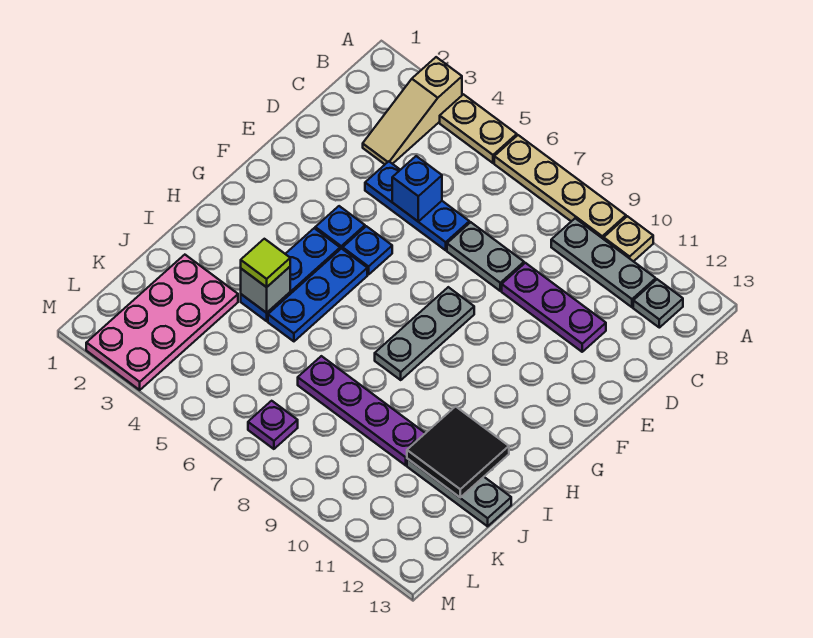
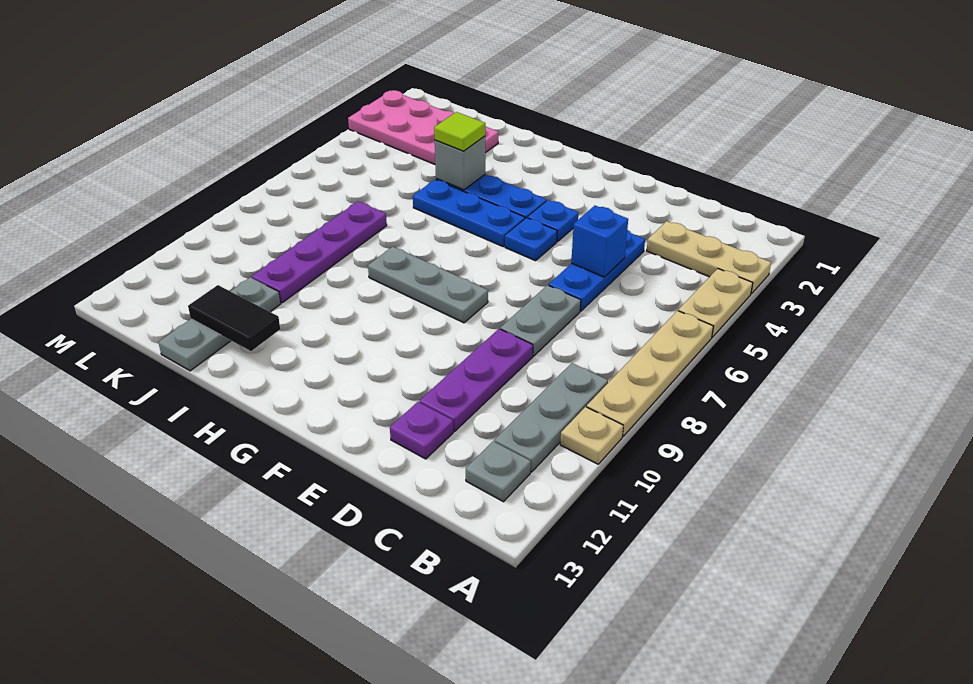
tan 1x3 slope [363,57,462,164] -> tan 1x3 plate [647,221,771,294]
black 2x2 tile [407,407,509,497] -> black 1x2 tile [188,285,280,351]
purple 1x1 plate [248,401,298,449] -> purple 1x1 plate moved to [390,402,453,459]

